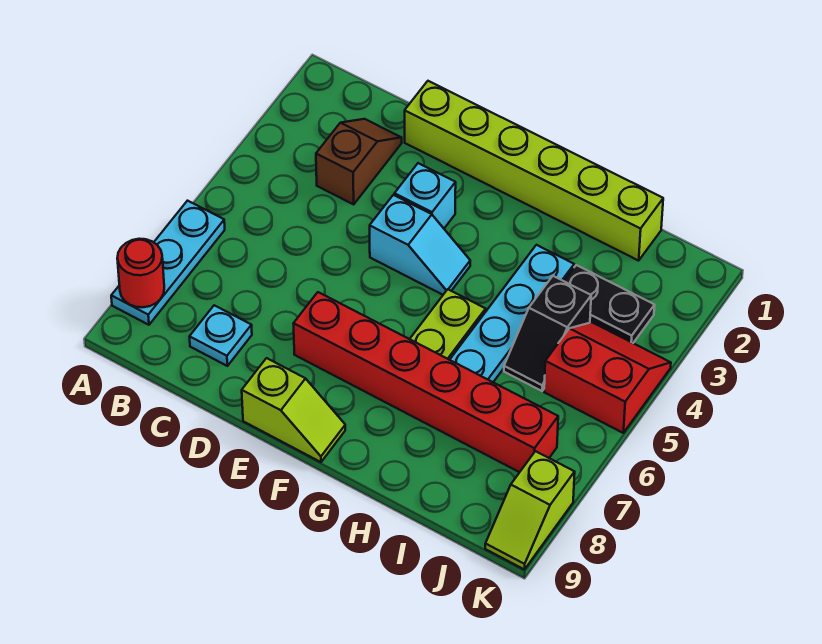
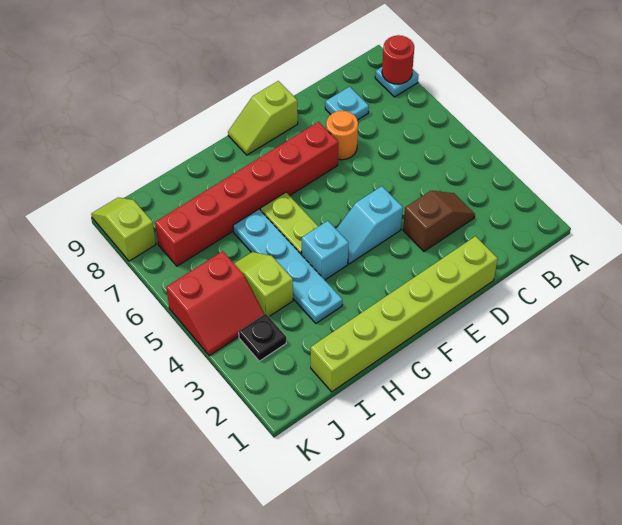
cyan 1x3 plate [111,201,225,325] -> cyan 1x1 plate [375,67,419,97]
brown 1x2 slope [316,119,402,204] -> brown 1x2 slope turned to [403,191,475,251]
none -> orange 1x1 round brick [326,111,358,160]
cyan 1x1 brick [394,163,456,228] -> cyan 1x1 brick moved to [302,221,349,280]
black 1x2 plate [564,265,655,343] -> black 1x1 plate [239,314,286,361]
black 1x2 slope [504,276,591,391] -> lime 1x2 slope [234,252,293,316]

